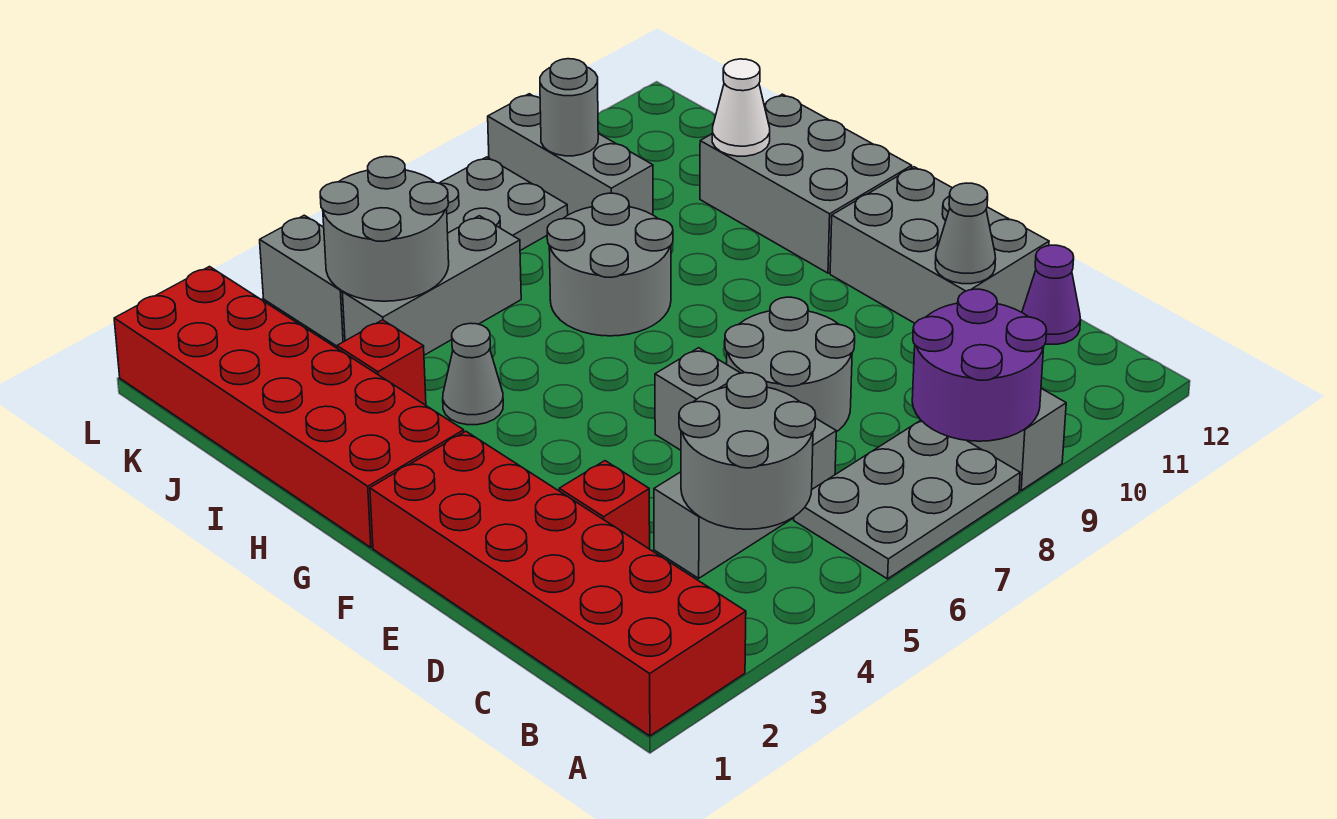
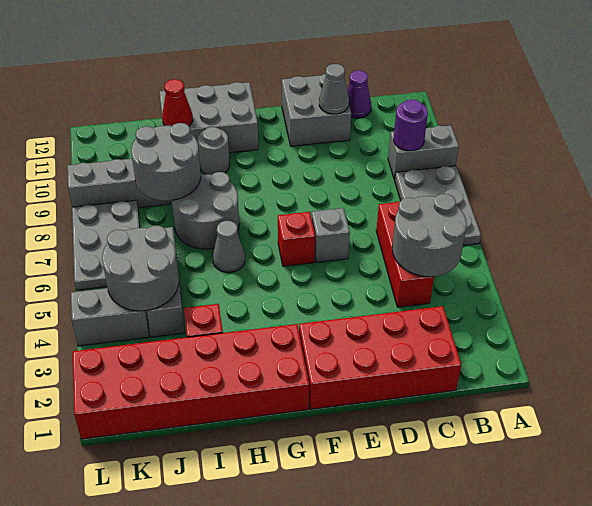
red 2x6 brick [370,431,746,736] -> red 2x4 brick [299,306,461,409]
purple 2x2 round brick [912,289,1047,441] -> purple 1x1 round brick [394,100,428,151]
grey 1x3 brick [654,418,836,578] -> red 1x3 brick [376,202,434,307]
red 1x1 brick [559,461,650,549] -> red 1x1 brick moved to [278,212,315,266]
grey 2x2 round brick [725,297,855,432] -> grey 2x2 round brick moved to [131,123,201,201]
grey 2x3 brick [830,167,1049,323] -> grey 2x2 brick [282,74,351,146]
grey 1x1 cone [443,323,503,425] -> grey 1x1 cone moved to [213,221,245,272]
white 1x1 cone [712,59,770,156] -> red 1x1 cone [162,79,193,126]
grey 1x1 round brick [540,59,598,156] -> grey 1x1 round brick moved to [197,127,230,175]

